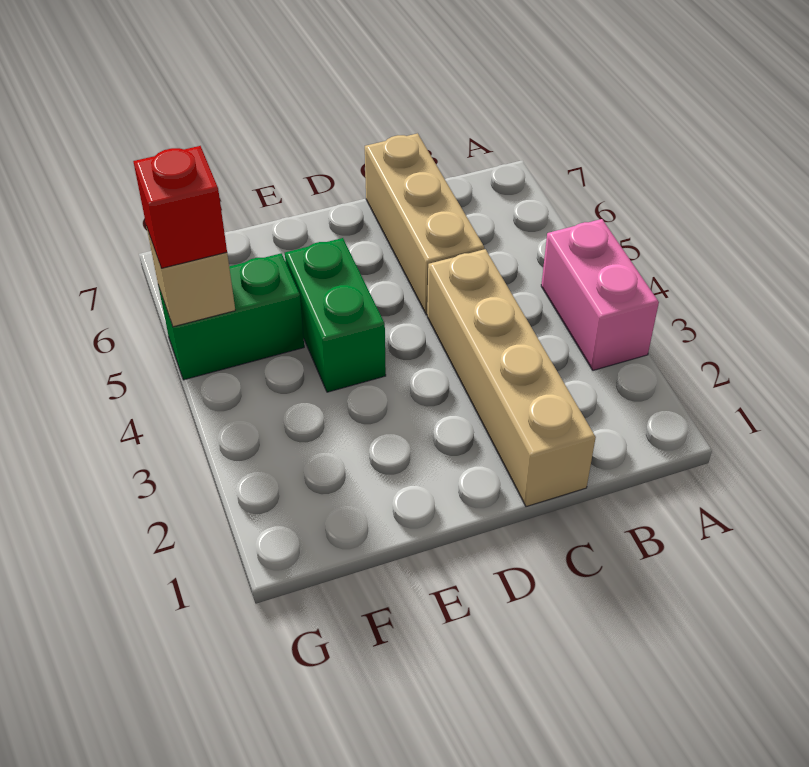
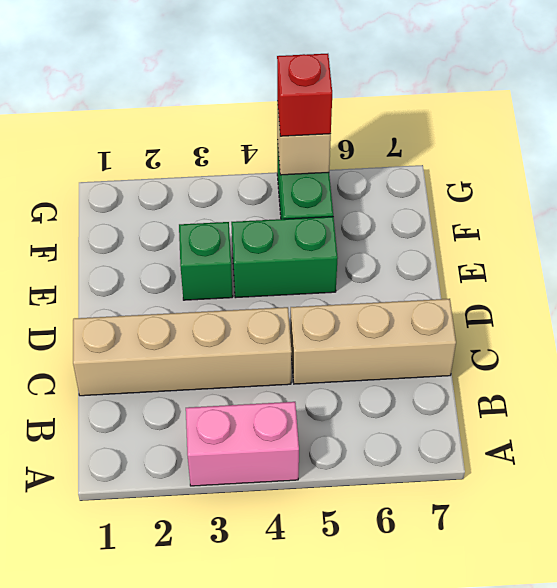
none -> green 1x1 brick [179,222,233,300]

